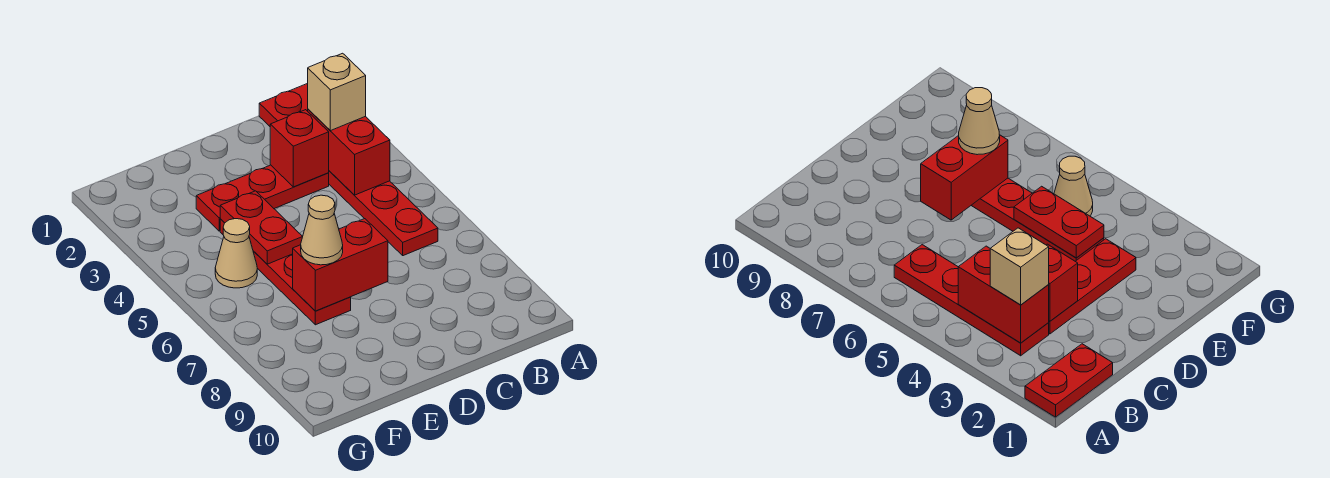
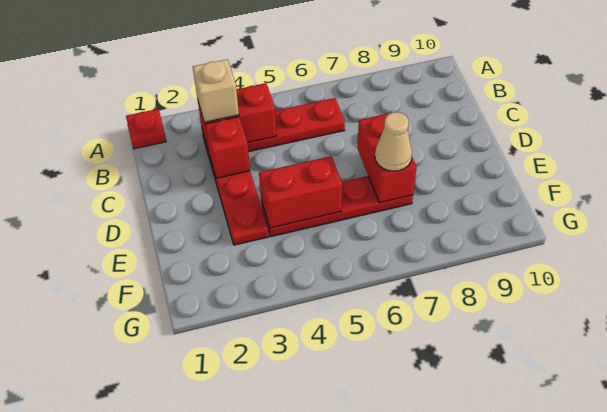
red 1x2 plate [259,83,308,126] -> red 1x1 plate [126,109,166,149]
red 1x2 plate [220,191,303,264] -> red 1x2 brick [259,156,342,228]
tan 1x1 cone [215,219,257,288] -> none

